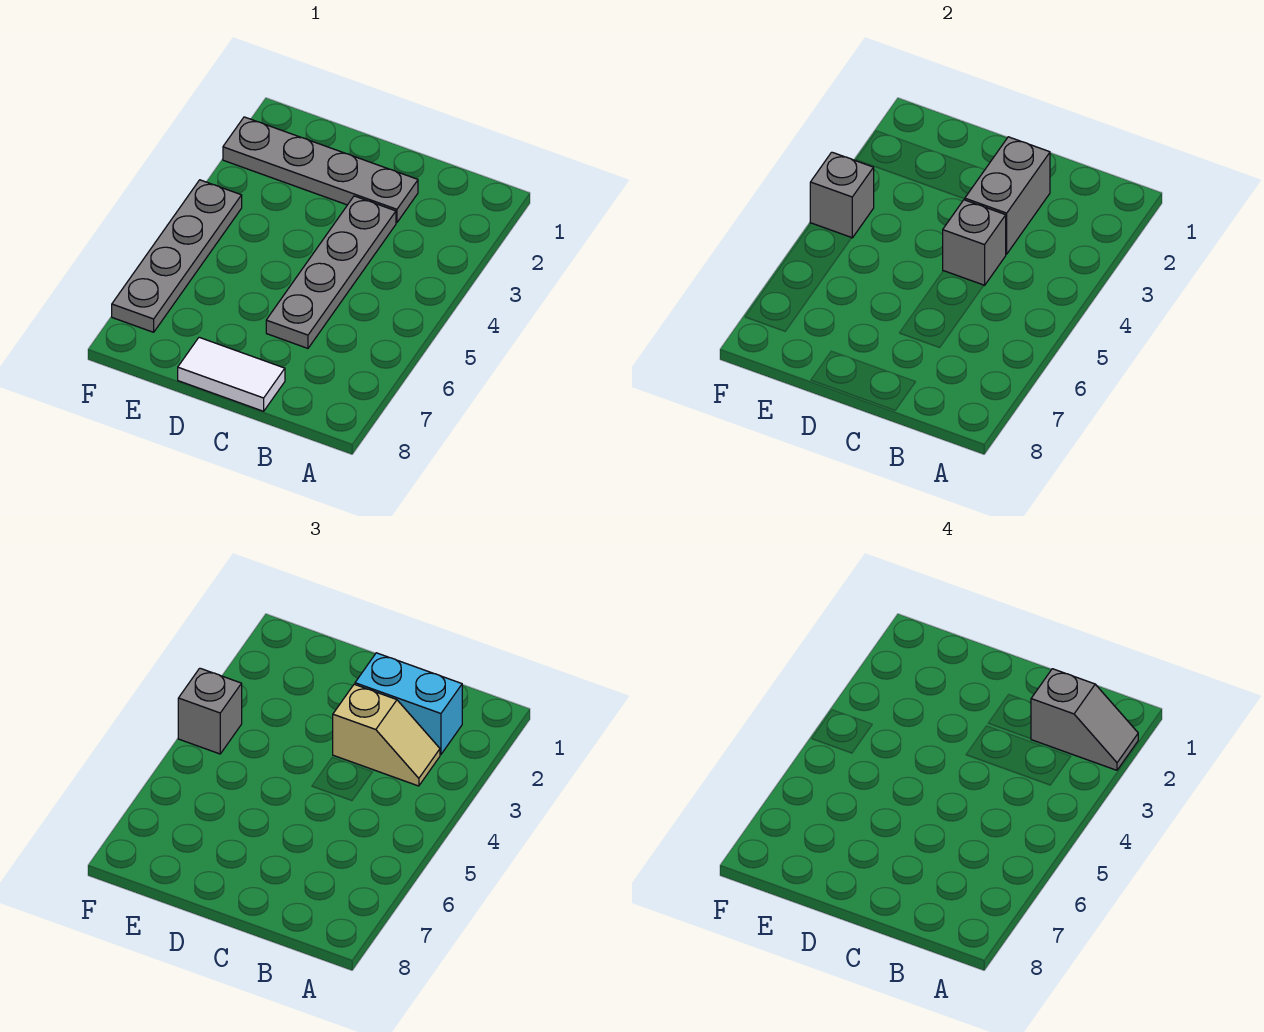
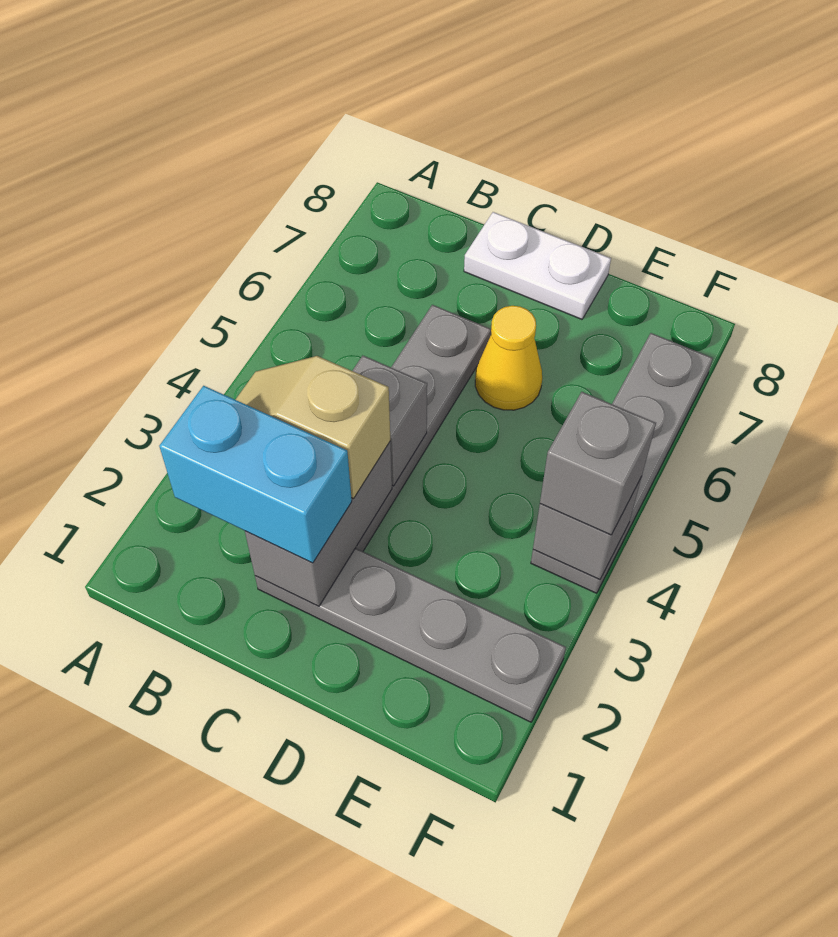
grey 1x2 slope [1031,669,1138,770] -> none
white 1x2 tile [178,337,285,411] -> white 1x2 plate [464,212,611,319]
none -> yellow 1x1 cone [475,306,542,410]

